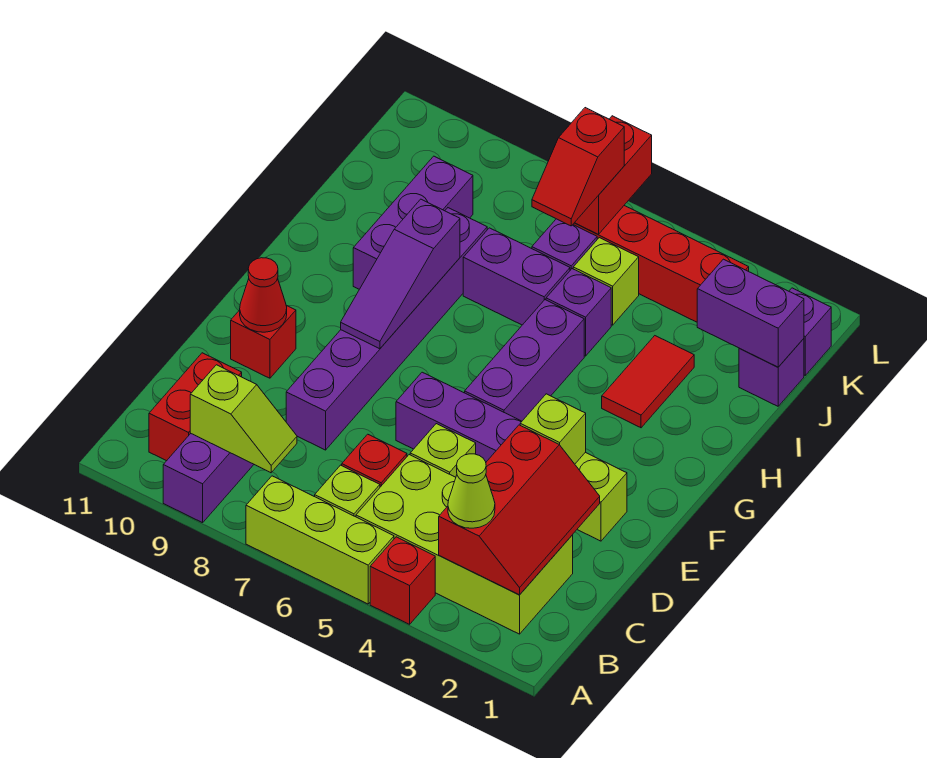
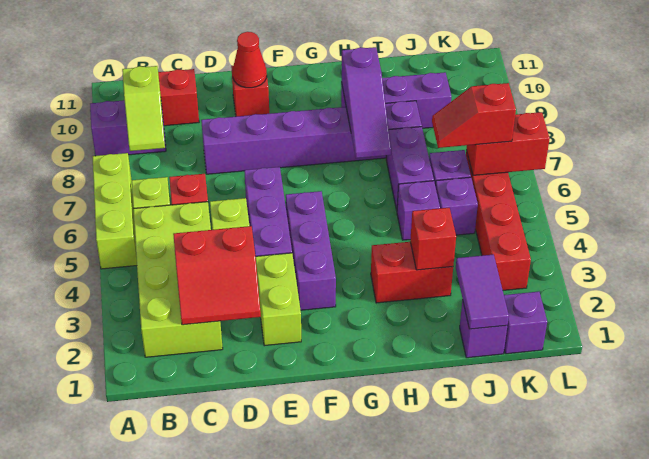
red 1x1 brick [370,537,435,624] -> red 1x1 brick moved to [410,208,456,270]
red 2x3 slope [439,425,600,595] -> red 2x2 slope [173,226,261,325]
lime 1x1 cone [448,454,495,528] -> none
lime 1x1 brick [520,394,586,464] -> none
purple 1x3 brick [465,300,584,421] -> purple 1x3 brick turned to [286,191,336,310]
purple 1x3 slope [341,199,460,349] -> purple 1x3 slope turned to [342,47,391,158]
red 1x2 tile [602,336,694,428] -> red 1x2 brick [371,242,453,303]
purple 1x2 brick [697,259,804,367] -> purple 1x2 tile [456,254,509,329]
lime 1x1 brick [573,238,639,325] -> purple 1x1 brick [435,177,478,235]

